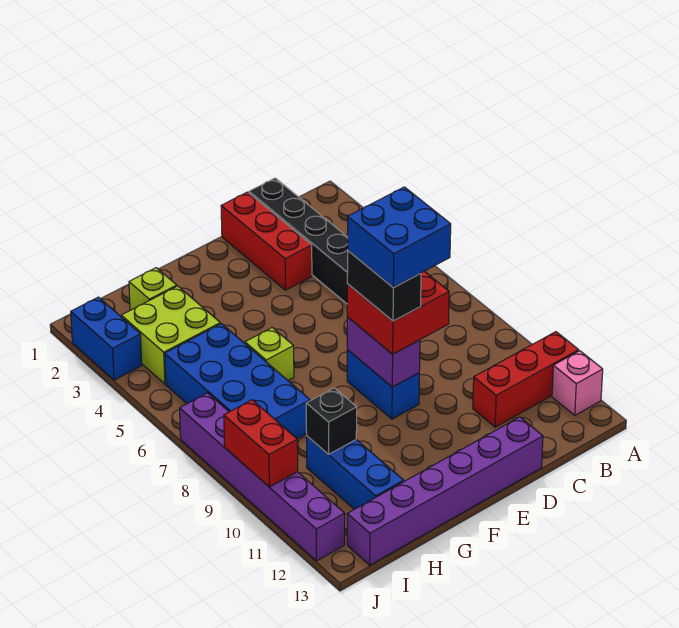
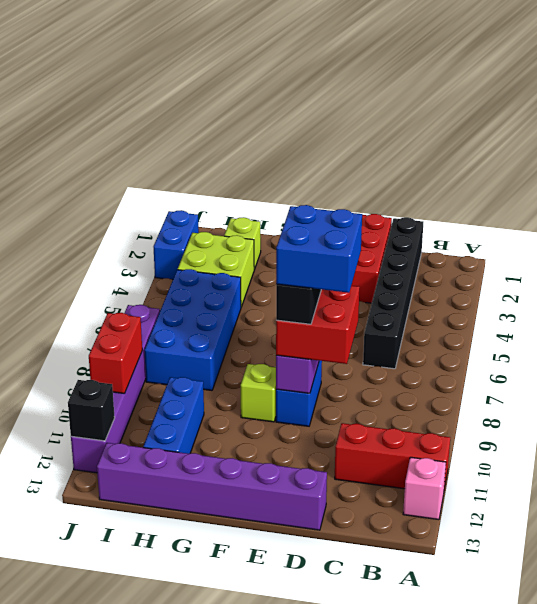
lime 1x1 brick [245,328,294,380] -> lime 1x1 brick moved to [241,364,276,422]
black 1x1 brick [306,388,357,454] -> black 1x1 brick moved to [68,380,115,441]

